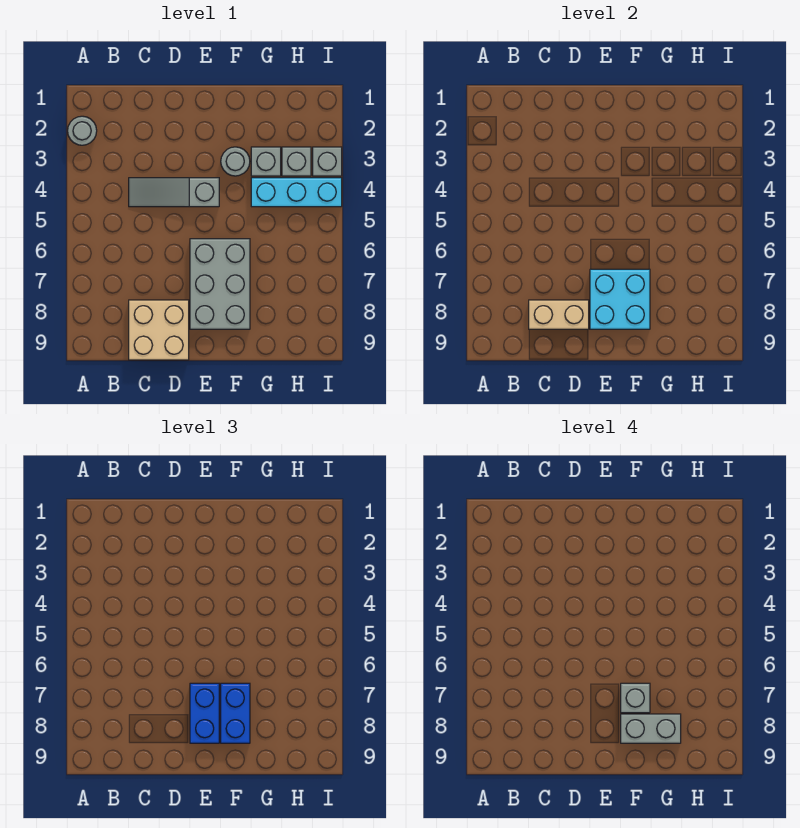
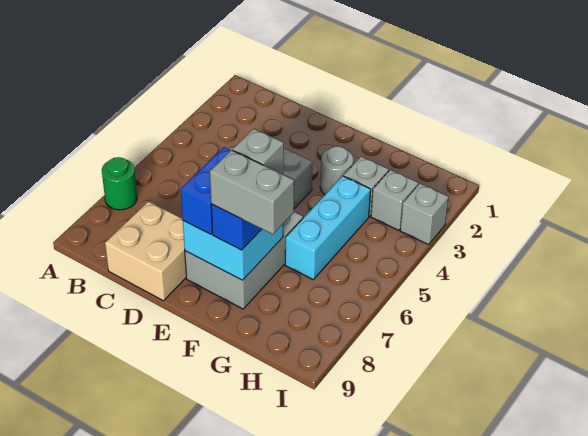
grey 1x1 round brick [68,116,97,145] -> none
none -> green 1x1 round brick [102,157,137,210]
tan 1x2 brick [529,300,589,329] -> none
cyan 1x3 brick [251,178,342,207] -> cyan 1x3 brick turned to [285,176,371,279]

